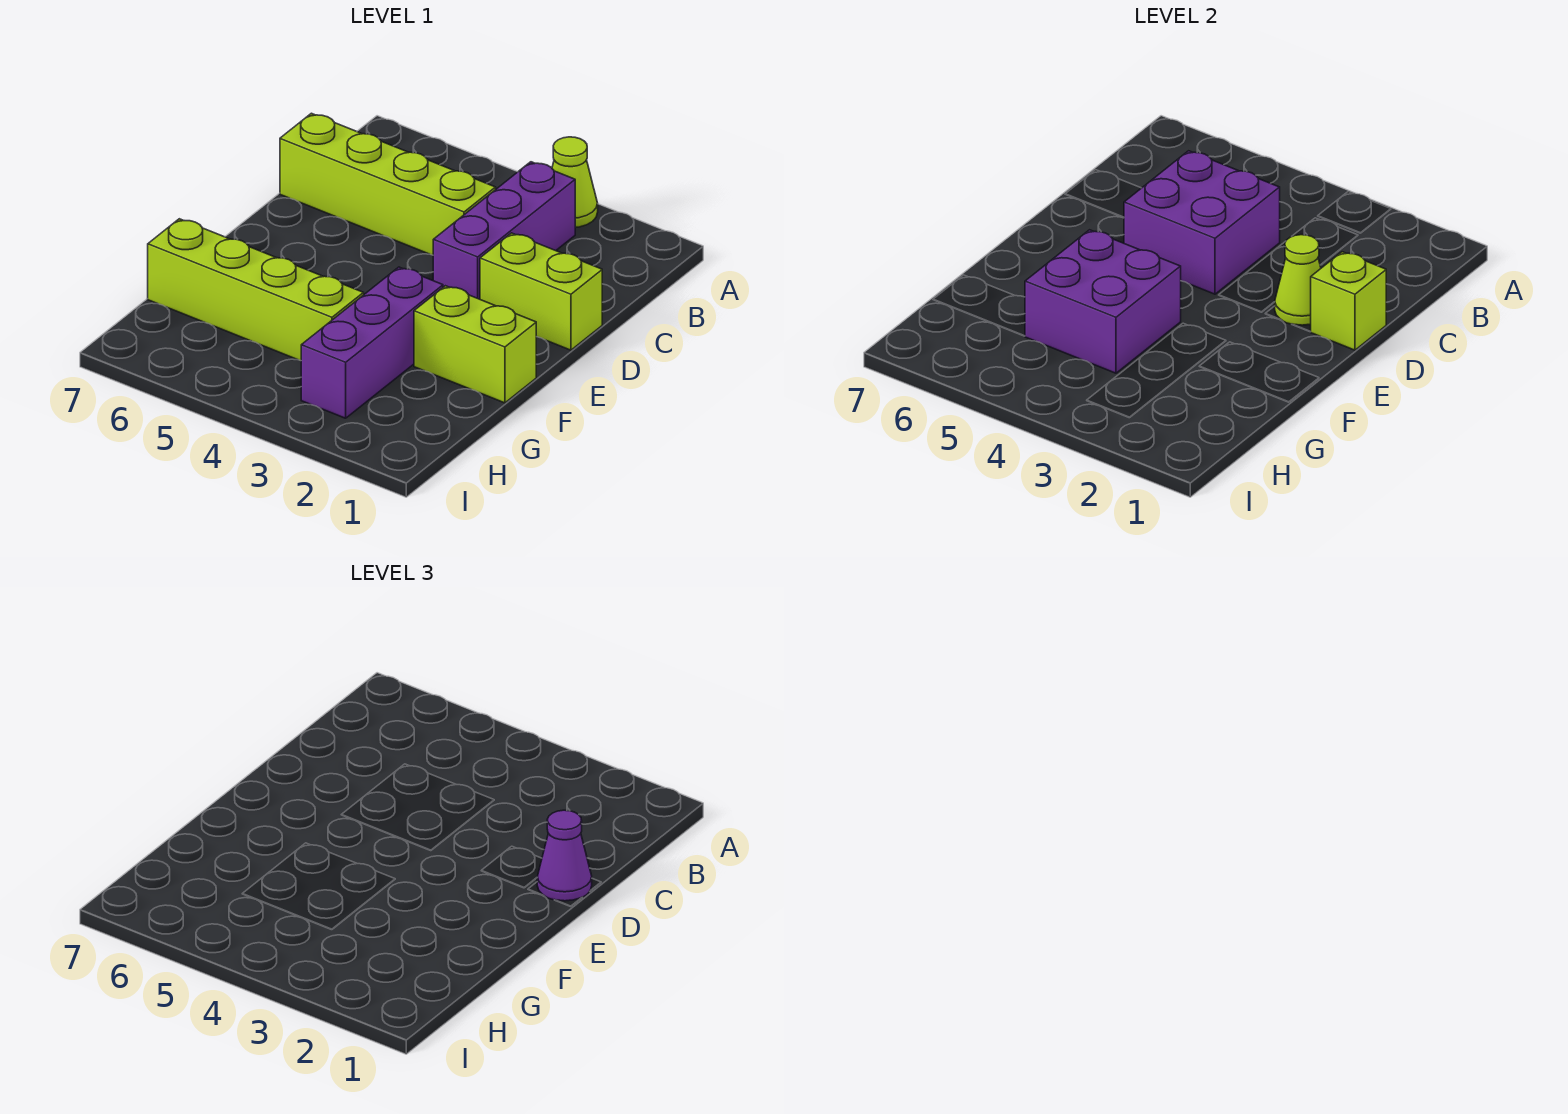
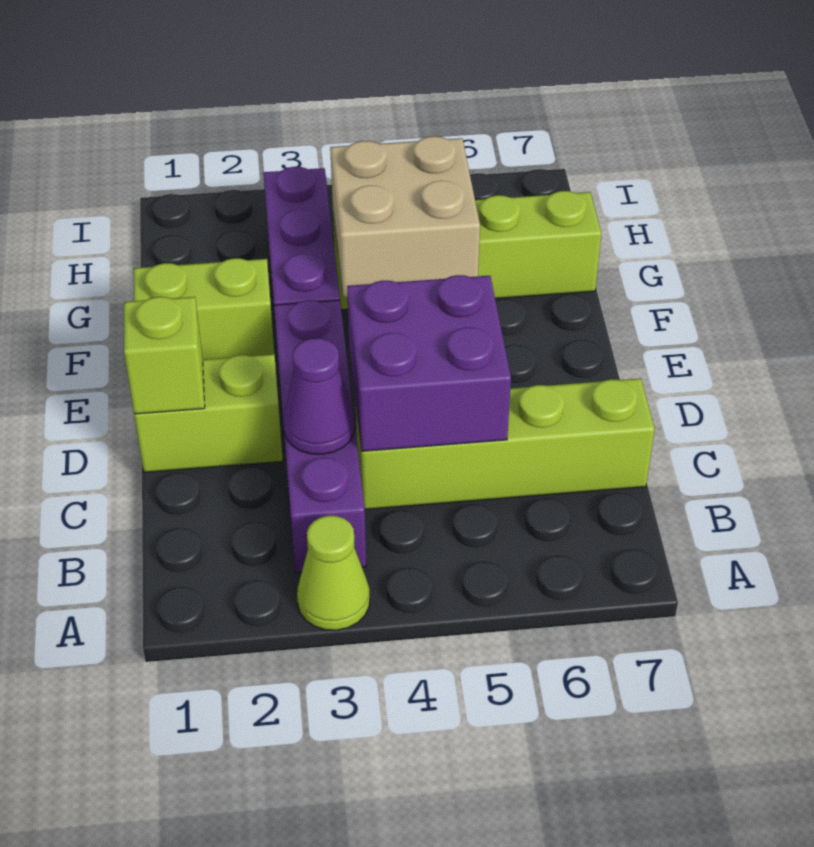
purple 1x3 brick [433,162,575,299] -> purple 1x4 brick [274,300,366,573]
purple 1x1 cone [537,810,592,901] -> purple 1x1 cone moved to [283,338,355,454]
lime 1x1 cone [1275,235,1321,325] -> none
purple 2x2 brick [1025,230,1181,373] -> tan 2x2 brick [330,136,480,297]

